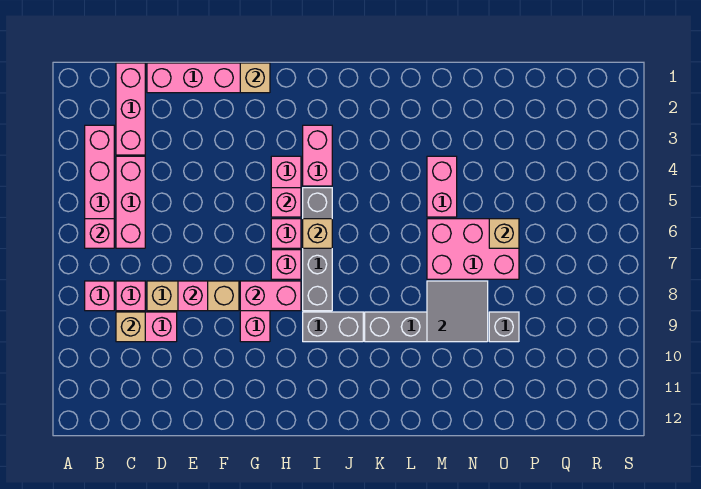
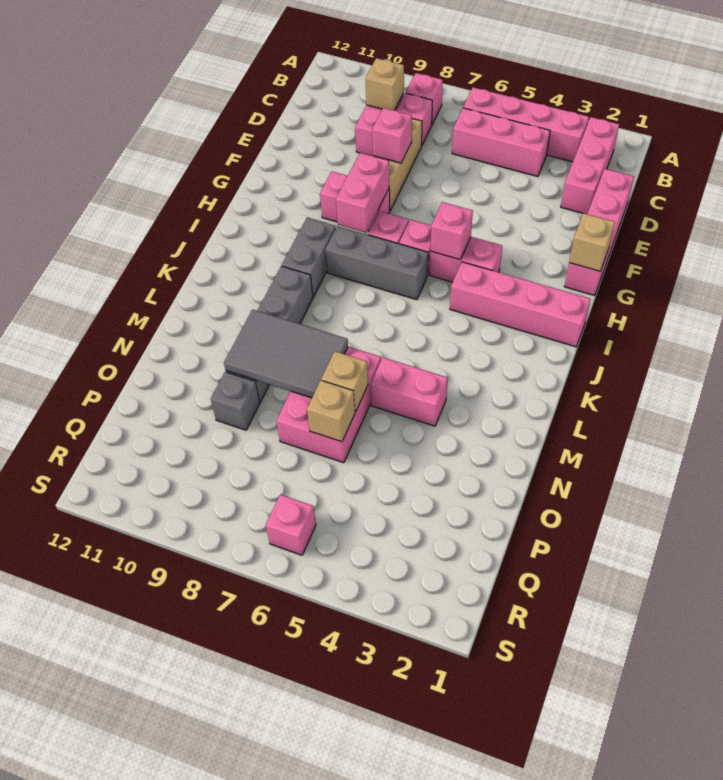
pink 1x1 brick [85,219,114,248] -> pink 1x1 brick moved to [266,495,316,555]
pink 1x3 brick [116,63,145,155] -> pink 1x3 brick turned to [561,117,619,214]
pink 1x2 brick [303,125,332,186] -> pink 1x4 brick [450,262,591,347]
grey 1x4 brick [303,188,332,311] -> grey 1x3 brick [325,226,428,300]
tan 1x1 brick [303,219,332,248] -> tan 1x1 brick moved to [321,351,368,412]
grey 2x2 tile [427,281,488,342] -> grey 2x3 tile [224,310,348,398]

